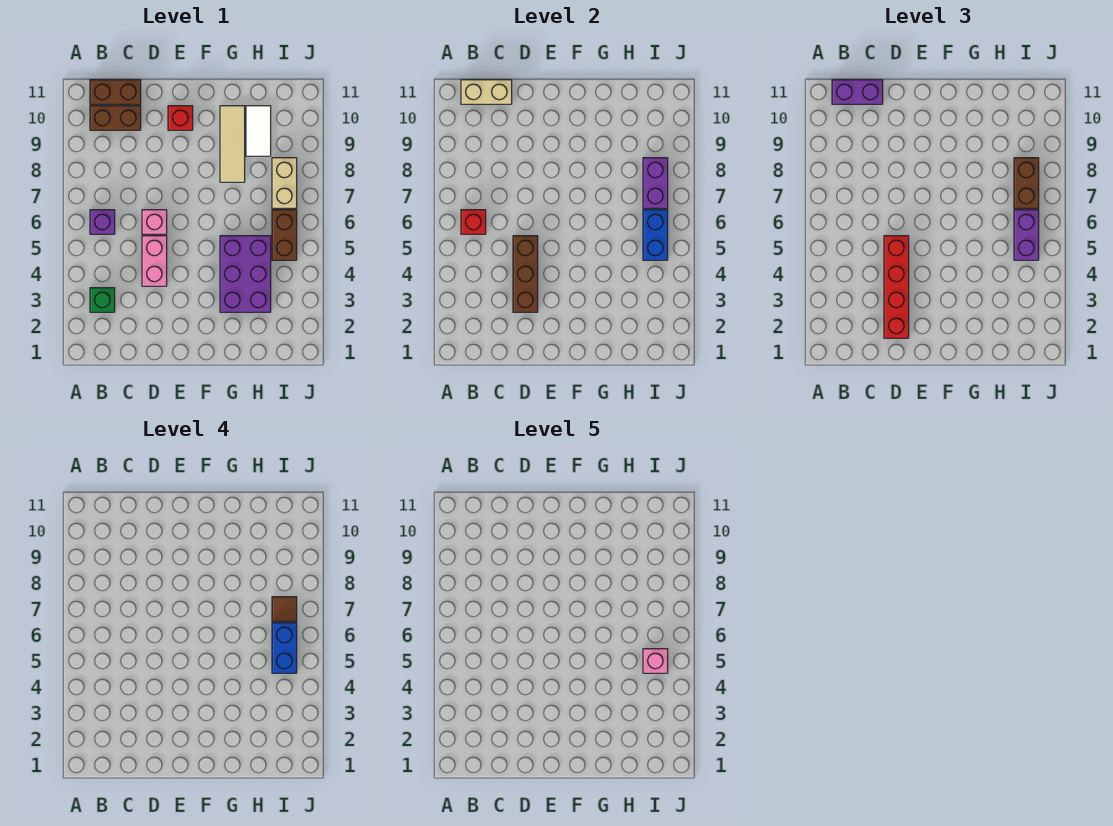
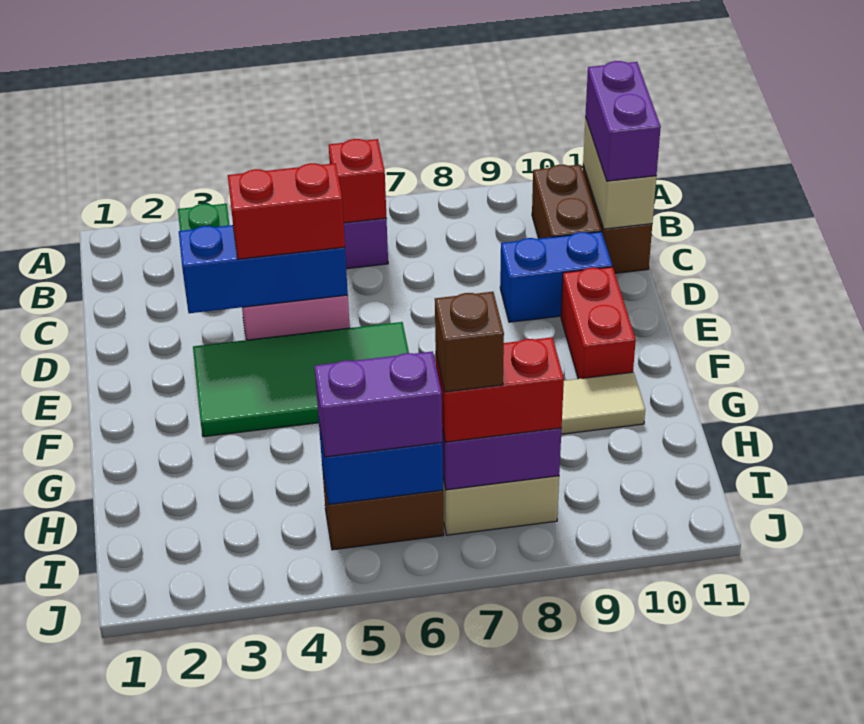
red 1x4 brick [884,236,909,338] -> red 1x2 brick [228,163,345,259]
brown 1x3 brick [513,236,538,312] -> blue 1x3 brick [179,225,348,313]
pink 1x1 brick [142,210,167,234] -> none
none -> green 2x4 tile [193,322,409,437]
red 1x1 brick [168,106,193,130] -> red 1x2 brick [561,267,636,379]
purple 2x3 brick [220,236,271,312] -> none
white 1x2 tile [246,106,271,156] -> none
blue 1x2 brick [272,623,297,673] -> blue 1x2 brick moved to [500,232,612,322]
pink 1x1 brick [643,649,668,673] -> none
brown 1x2 brick [1014,158,1039,208] -> red 1x2 brick [436,337,564,442]
brown 1x1 tile [272,597,297,621] -> brown 1x1 brick [435,292,504,392]

